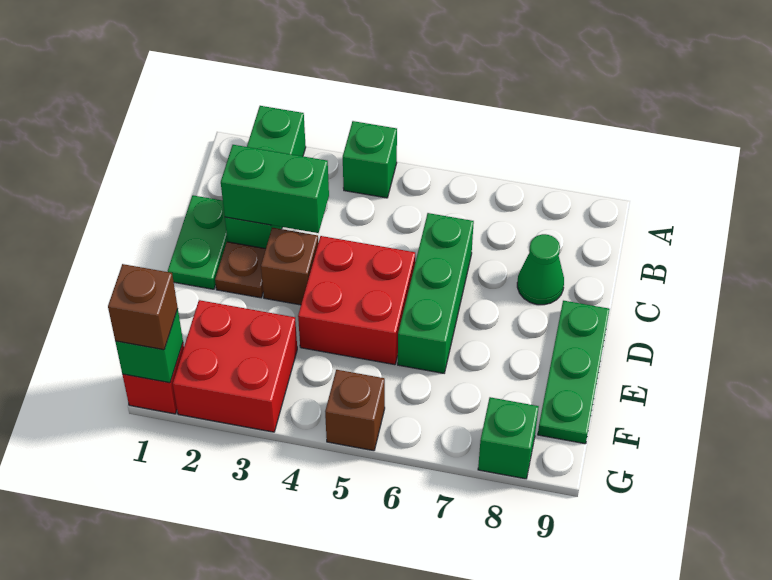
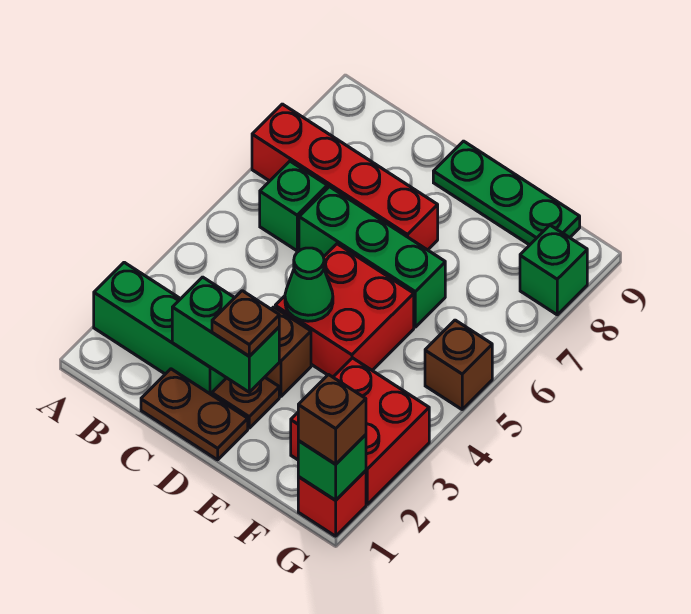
green 1x1 brick [343,121,397,198] -> green 1x1 brick moved to [260,161,327,251]
none -> red 1x4 brick [252,104,438,250]
green 1x2 plate [168,195,227,289] -> brown 1x2 plate [141,369,248,460]
green 1x2 brick [221,145,329,233] -> green 1x2 brick turned to [172,277,279,392]
green 1x1 cone [517,234,564,305] -> green 1x1 cone moved to [285,248,333,321]
none -> brown 1x1 plate [212,291,279,356]

